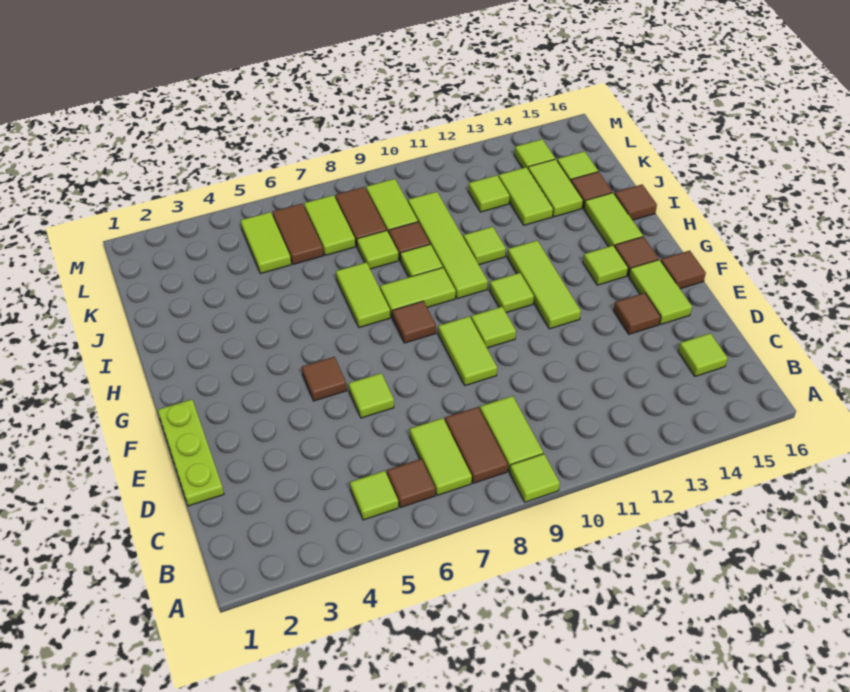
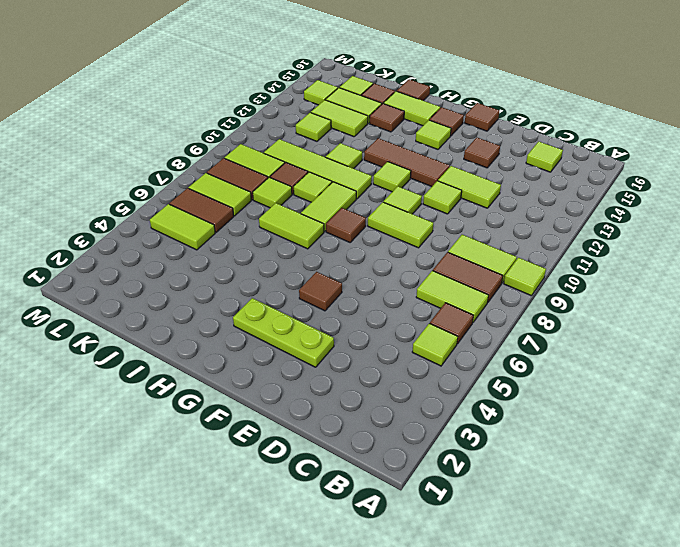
lime 1x3 plate [158,399,224,506] -> lime 1x3 plate moved to [233,298,334,367]
lime 1x1 tile [348,373,394,418] -> lime 1x1 tile moved to [423,181,462,214]
lime 1x2 tile [629,260,692,325] -> lime 1x2 tile moved to [438,166,501,208]
lime 1x3 tile [507,241,581,329] -> brown 1x3 tile [364,138,450,187]
none -> brown 1x1 tile [370,104,404,132]

